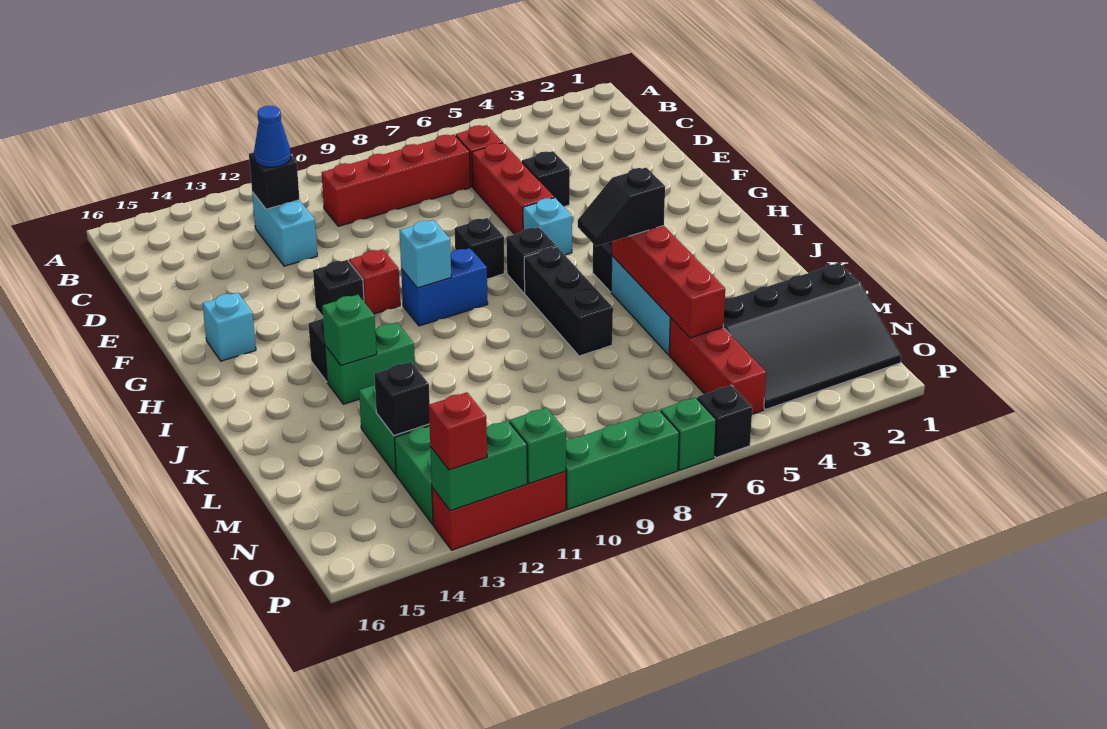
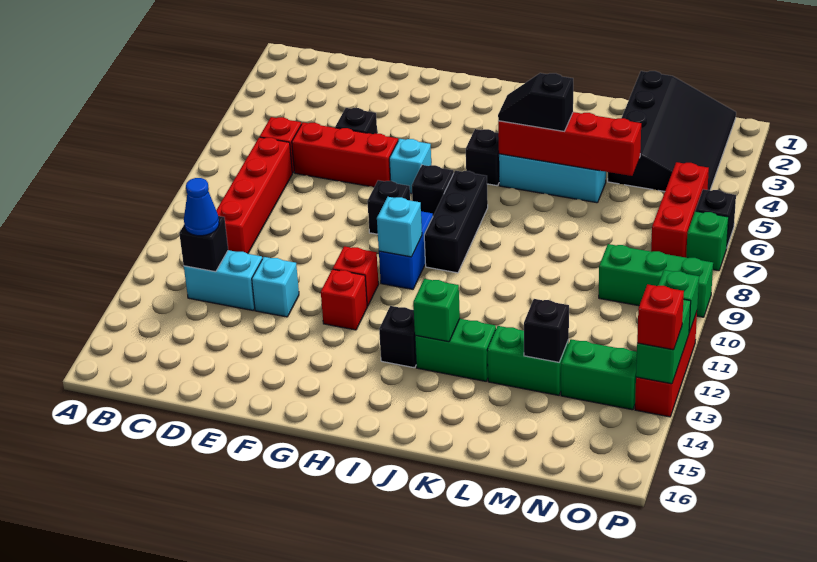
black 1x1 brick [313,260,364,317] -> red 1x1 brick [321,269,367,330]
cyan 1x1 brick [203,293,256,361] -> cyan 1x1 brick moved to [252,257,299,317]
black 1x3 brick [524,247,613,356] -> black 1x3 brick turned to [424,171,488,273]
black 1x2 slope [578,168,665,246] -> black 1x2 slope turned to [498,73,573,131]
green 1x2 brick [325,323,415,404] -> green 1x2 brick turned to [415,319,496,381]
red 1x3 brick [669,319,766,414] -> red 1x3 brick turned to [651,162,709,258]
green 1x3 brick [566,410,679,509] -> green 1x3 brick turned to [599,244,713,317]

